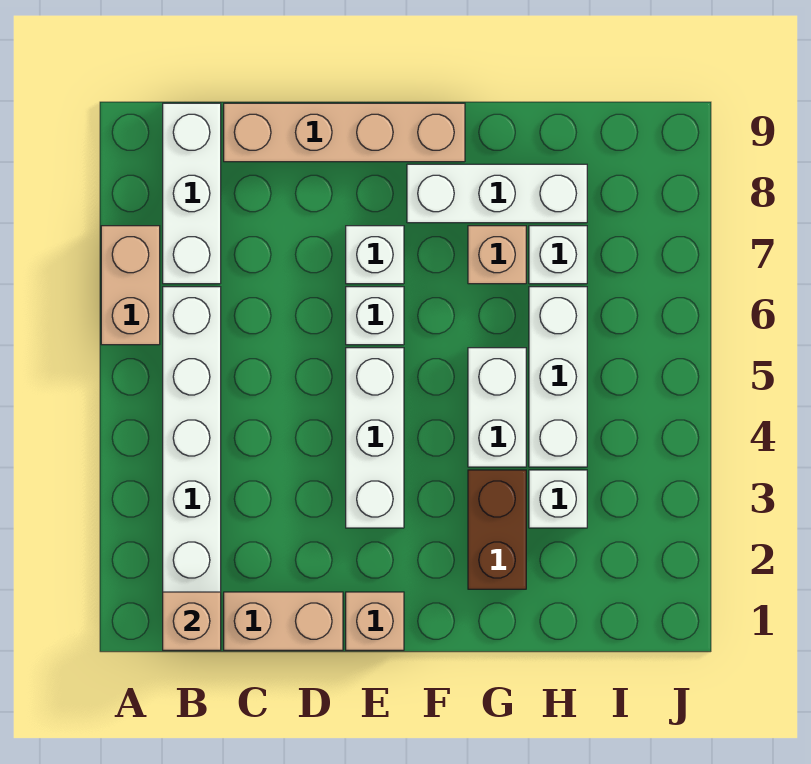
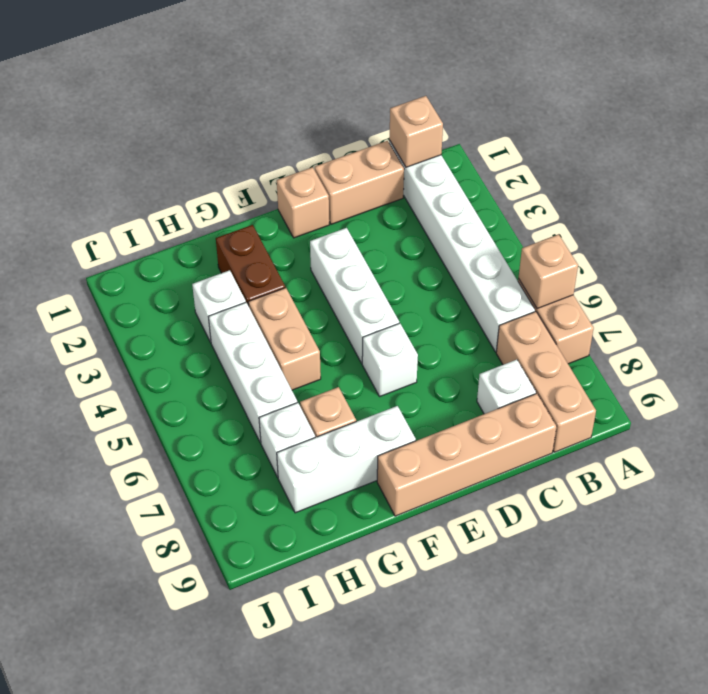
none -> tan 1x1 brick [518,234,578,309]
white 1x3 brick [163,103,221,284] -> tan 1x3 brick [496,312,596,452]
white 1x1 brick [346,226,404,284] -> white 1x1 brick moved to [477,360,536,414]
white 1x2 brick [468,348,526,467] -> tan 1x2 brick [248,288,321,390]

